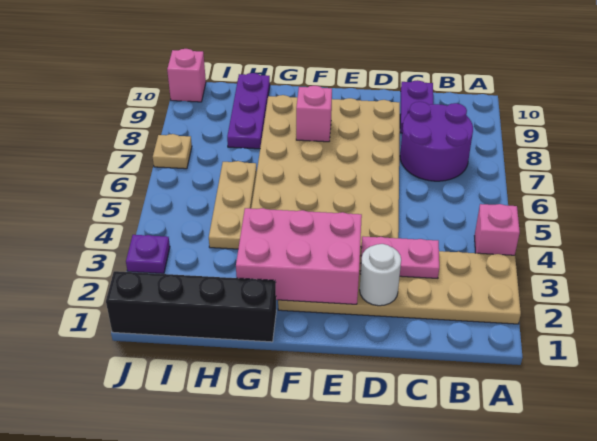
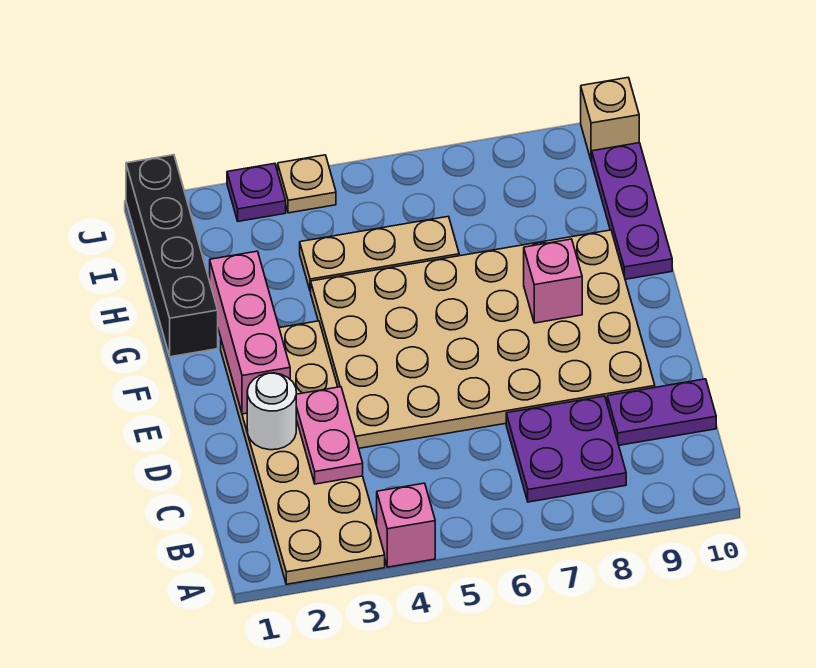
purple 2x2 round brick [400,102,473,181] -> purple 2x2 plate [506,396,626,502]
pink 2x3 brick [236,208,362,304] -> pink 1x3 brick [210,251,290,414]
purple 1x3 plate [227,73,270,149] -> purple 1x3 plate turned to [592,143,672,279]
tan 1x1 plate [153,134,192,169] -> tan 1x1 plate moved to [278,155,336,213]
pink 1x1 brick [167,49,206,102] -> tan 1x1 brick [581,77,639,161]

